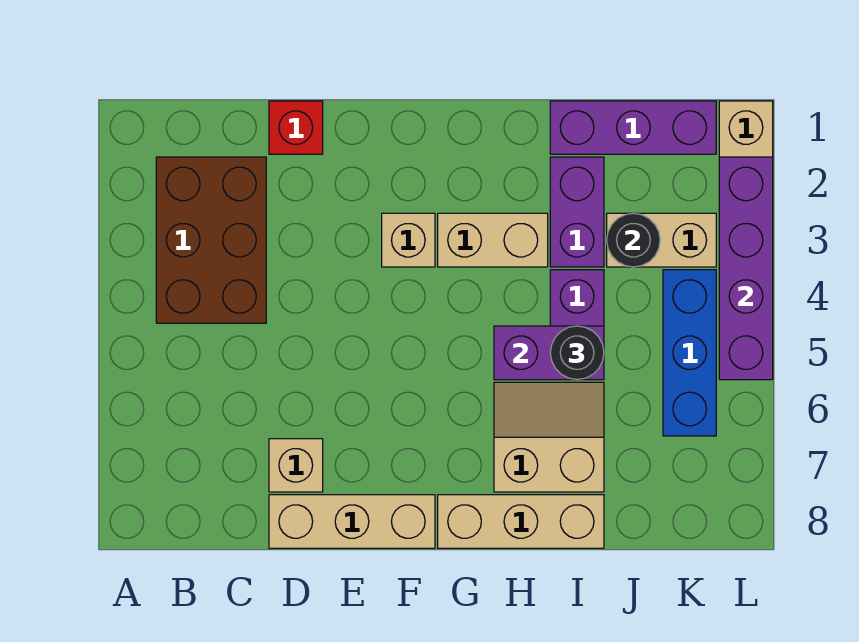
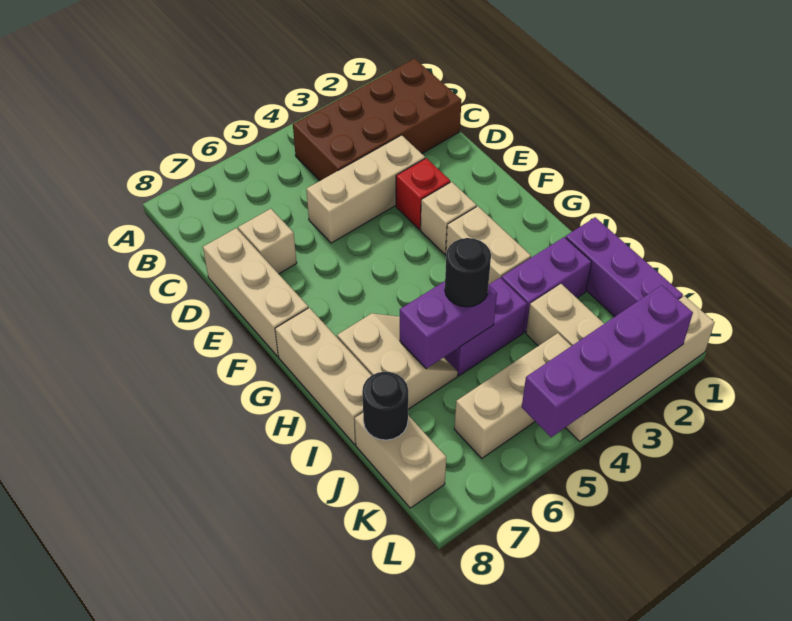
brown 2x3 brick [156,157,266,323] -> brown 2x4 brick [293,59,461,181]
red 1x1 brick [269,101,323,154] -> red 1x1 brick moved to [396,158,450,230]
none -> tan 1x3 brick [306,135,425,243]
purple 1x2 brick [494,326,604,380] -> purple 1x2 brick turned to [400,281,497,369]
black 1x1 round brick [607,213,660,267] -> black 1x1 round brick moved to [362,372,408,440]
none -> tan 1x2 brick [355,413,446,508]
blue 1x3 brick [663,270,716,436] -> tan 1x3 brick [454,333,571,458]

